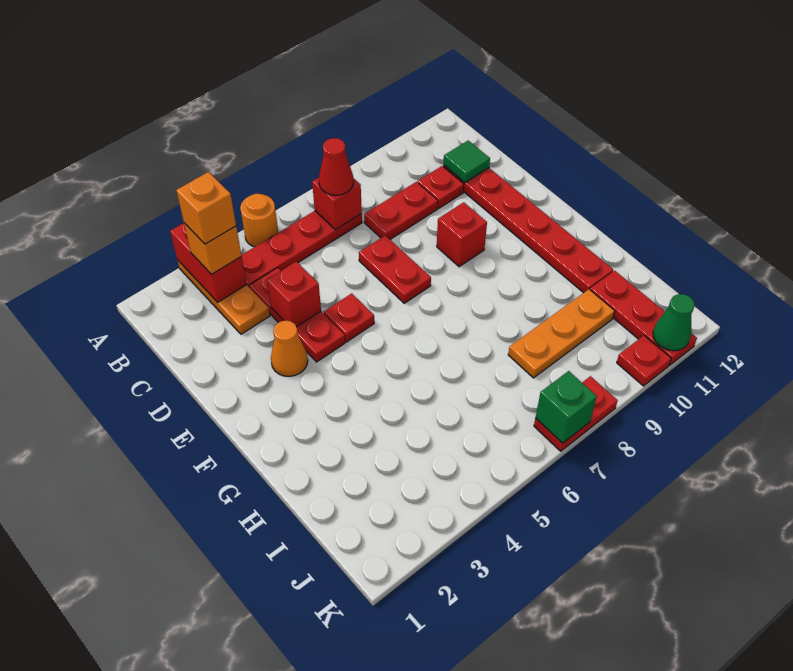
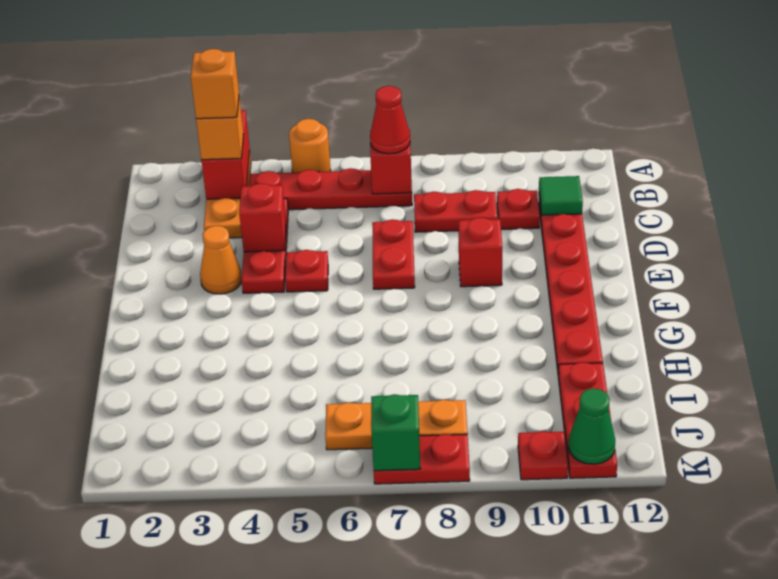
orange 1x3 plate [508,289,615,378] -> orange 1x3 plate moved to [325,400,468,450]

